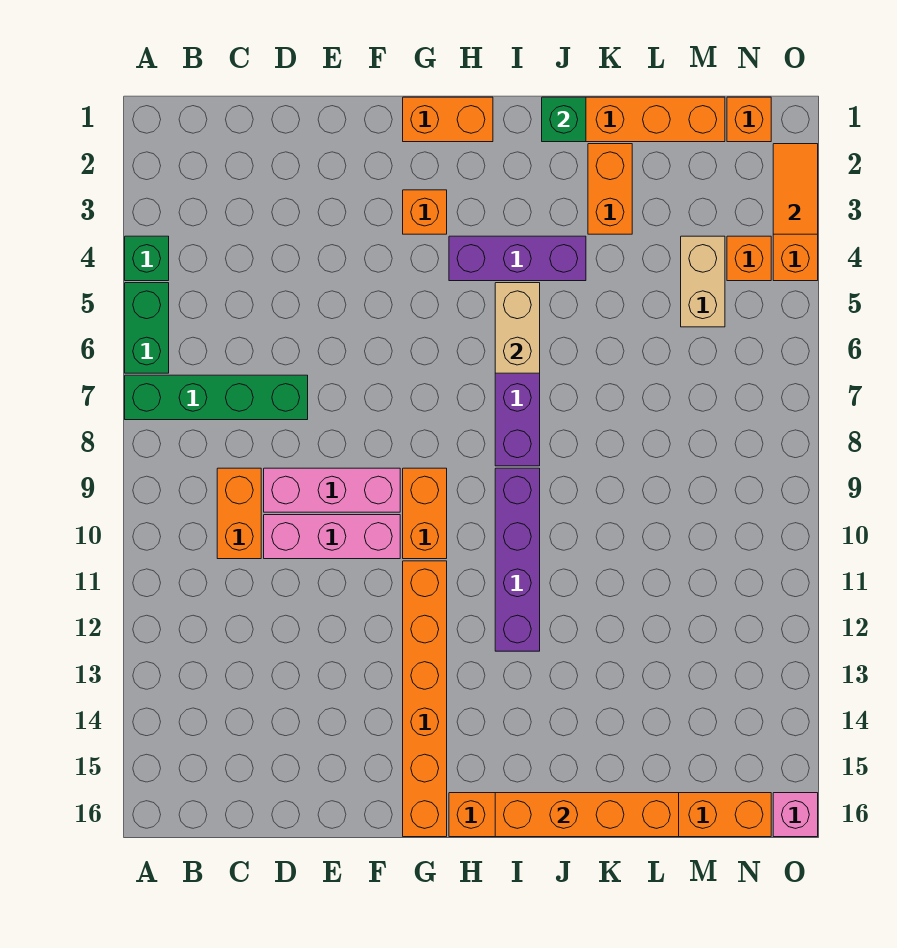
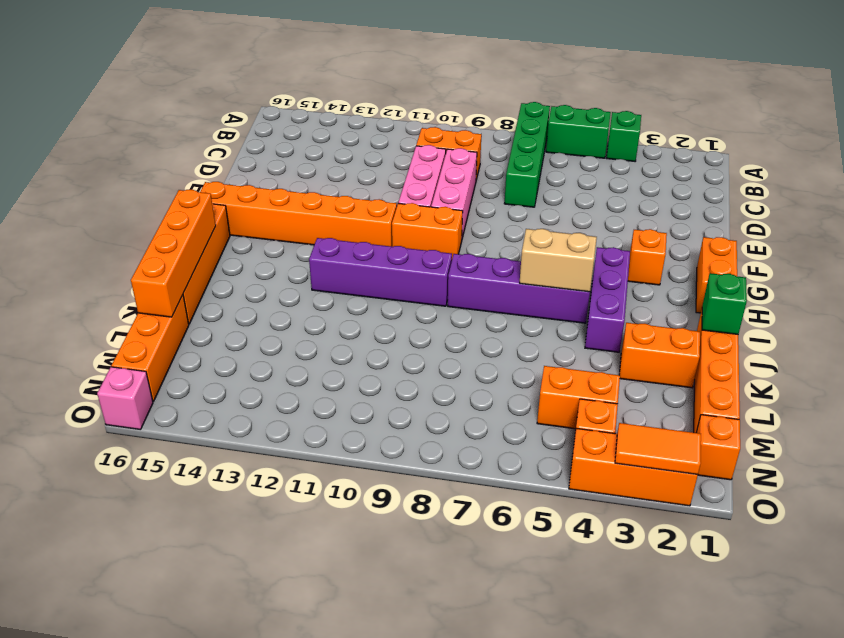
tan 1x2 brick [681,236,725,327] -> orange 1x2 brick [537,366,620,429]

